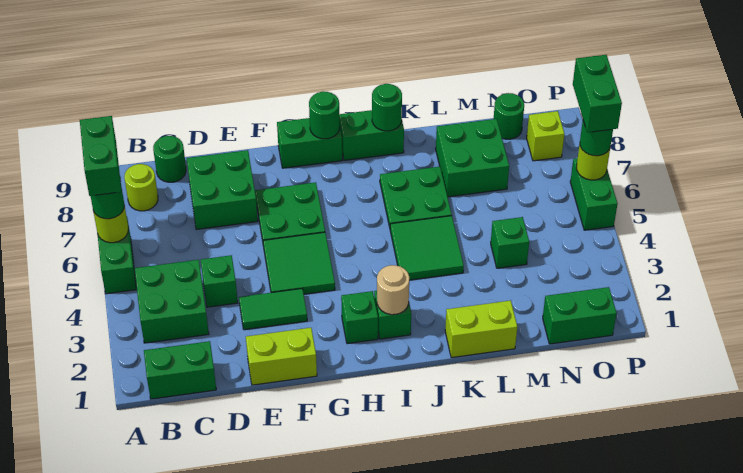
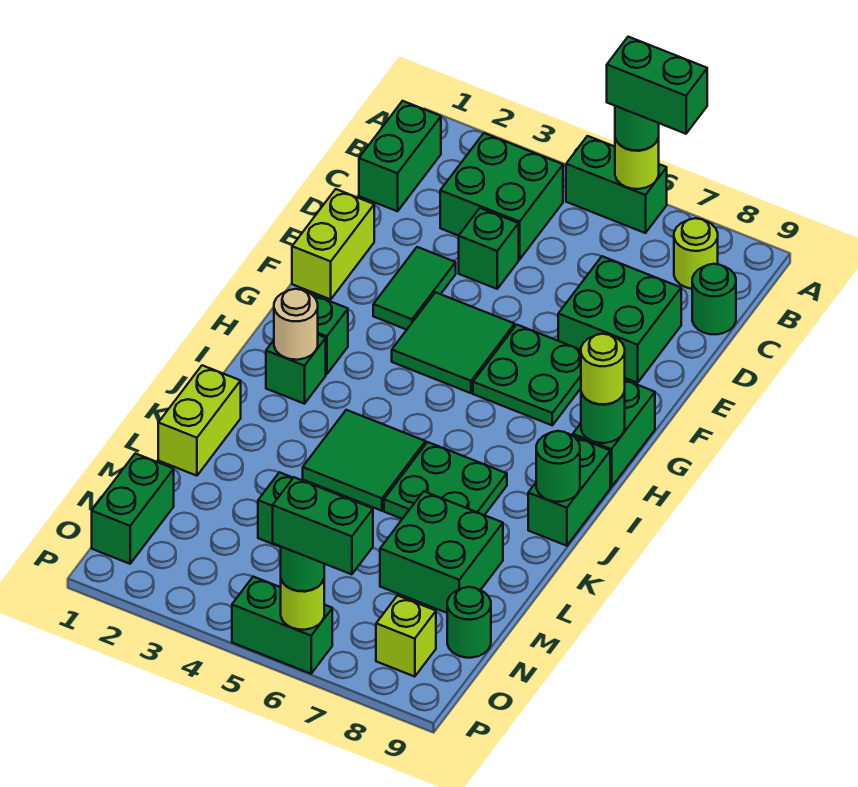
none -> lime 1x1 round brick [581,334,625,404]

